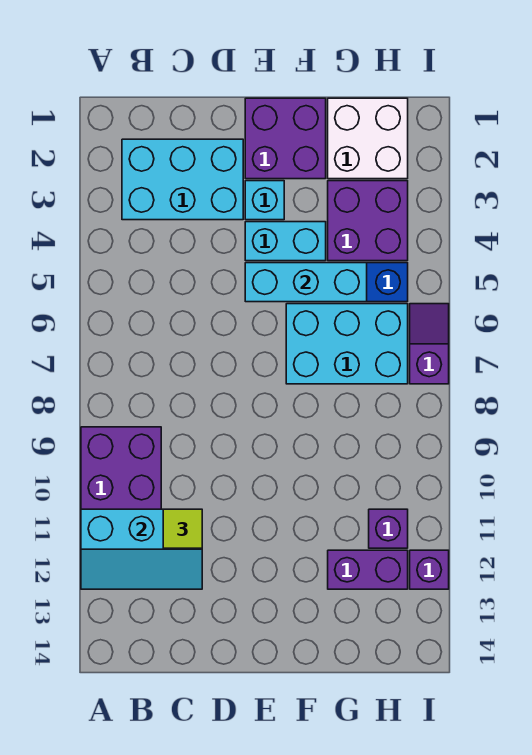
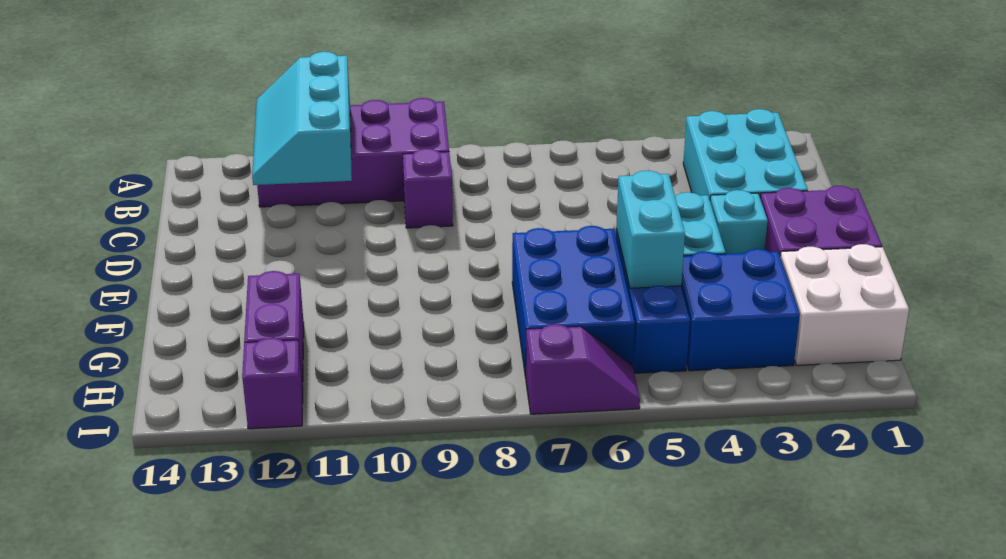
lime 1x1 tile [163,509,202,548] -> none
cyan 1x3 brick [245,263,367,302] -> cyan 1x2 brick [616,171,685,288]
cyan 2x3 brick [286,304,408,384] -> blue 2x3 brick [512,226,635,378]
purple 2x2 brick [328,181,408,261] -> blue 2x2 brick [681,249,800,371]
purple 1x1 brick [369,509,408,548] -> purple 1x1 brick moved to [403,148,453,228]

